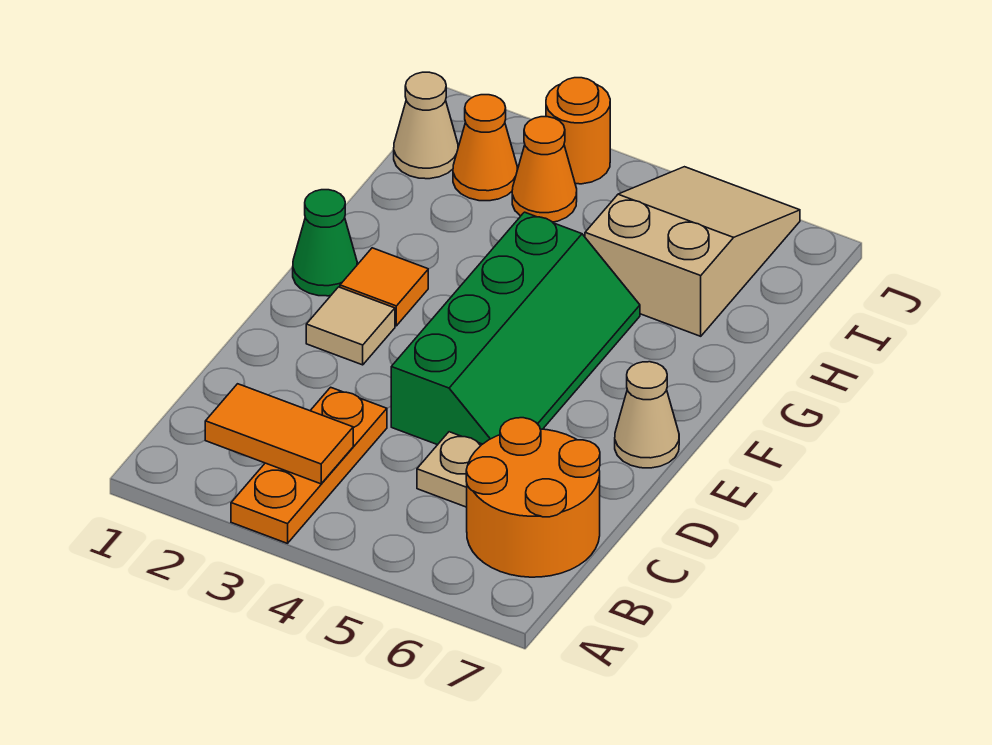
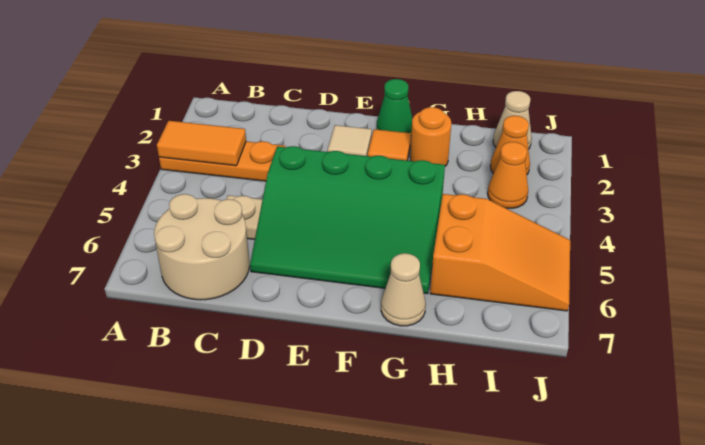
orange 1x2 tile [205,384,353,484] -> orange 1x2 tile turned to [157,121,246,166]
orange 2x2 round brick [466,418,600,577] -> tan 2x2 round brick [154,194,249,300]
green 2x4 slope [391,212,640,445] -> green 3x4 slope [250,146,445,294]
tan 1x1 cone [615,362,679,468] -> tan 1x1 cone moved to [381,253,426,326]
tan 2x3 slope [585,167,800,336] -> orange 2x3 slope [430,194,570,311]
orange 1x1 round brick [546,78,610,184] -> orange 1x1 round brick moved to [410,107,451,166]

